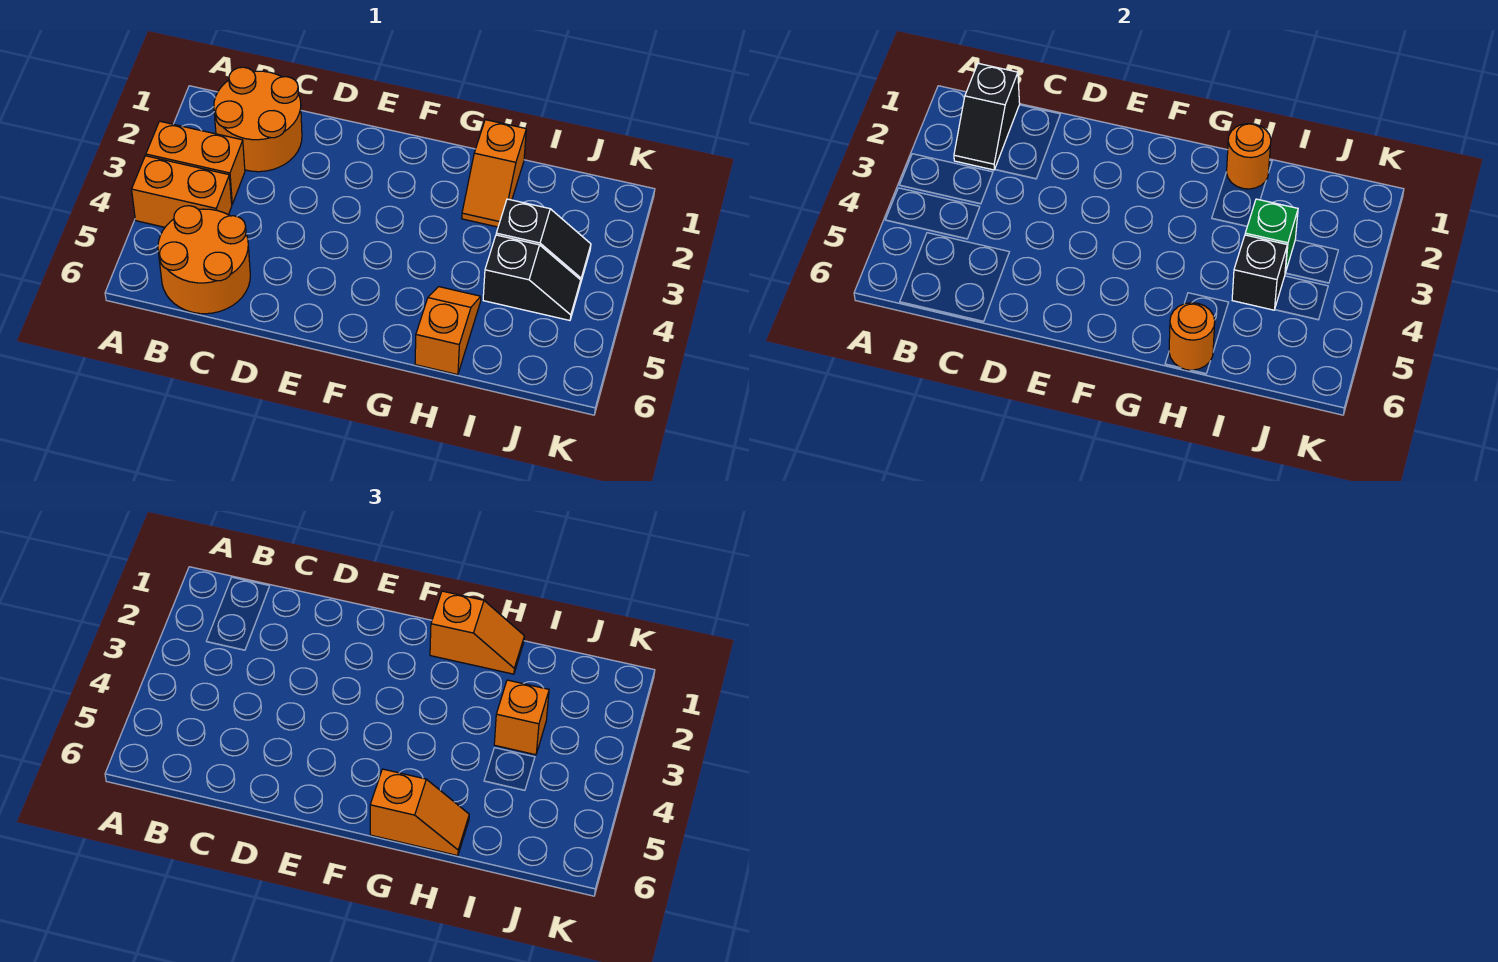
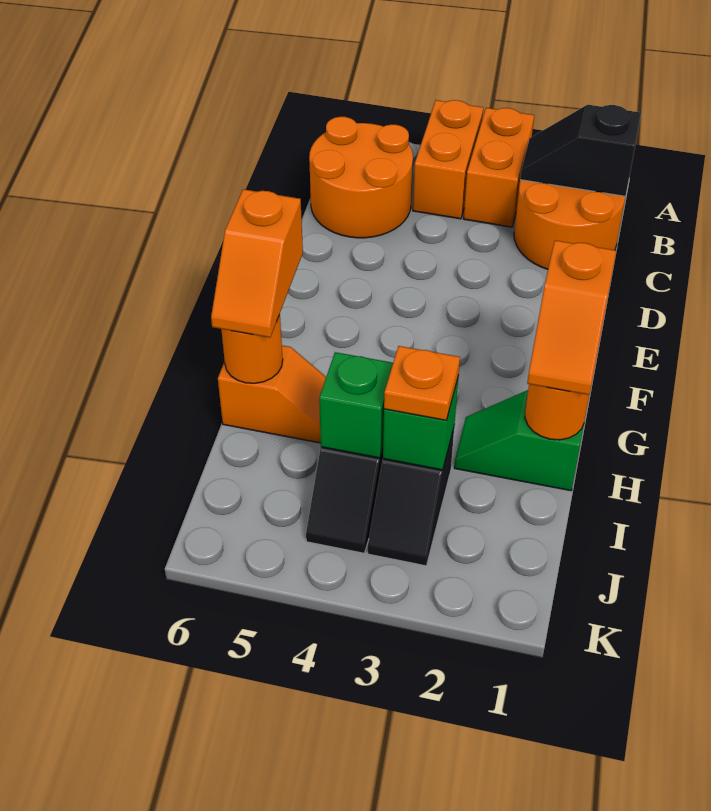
orange 1x2 slope [462,120,526,227] -> green 1x2 slope [454,390,584,491]
orange 1x1 brick [494,680,549,755] -> orange 1x1 plate [384,346,460,420]
black 1x1 brick [1232,235,1287,310] -> green 1x1 brick [319,352,393,458]

